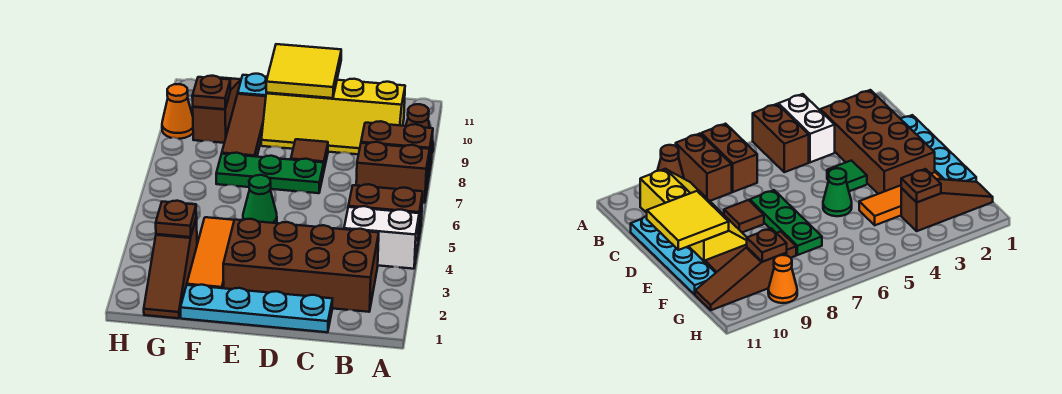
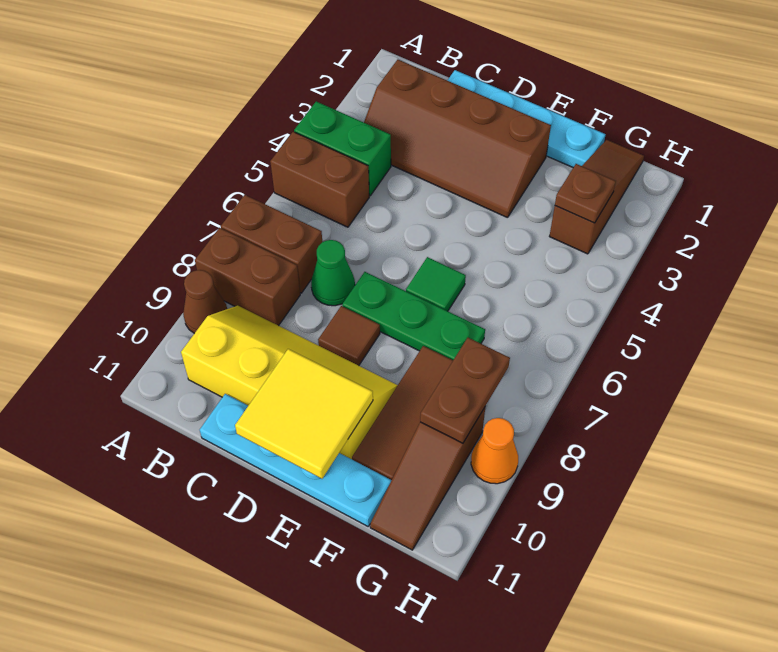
white 1x2 brick [344,206,419,269] -> green 1x2 brick [294,101,391,196]
brown 2x4 brick [223,219,379,312] -> brown 2x4 slope [364,60,551,218]
green 1x1 tile [827,160,867,191] -> green 1x1 tile moved to [406,257,466,311]
green 1x1 cone [243,175,277,223] -> green 1x1 cone moved to [311,240,355,306]
orange 1x3 tile [187,217,234,288] -> none
brown 1x1 plate [192,76,230,109] -> brown 1x2 plate [420,338,510,443]

